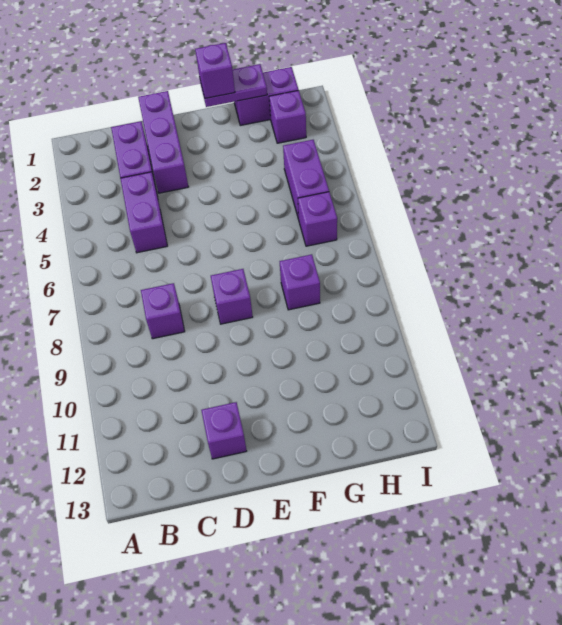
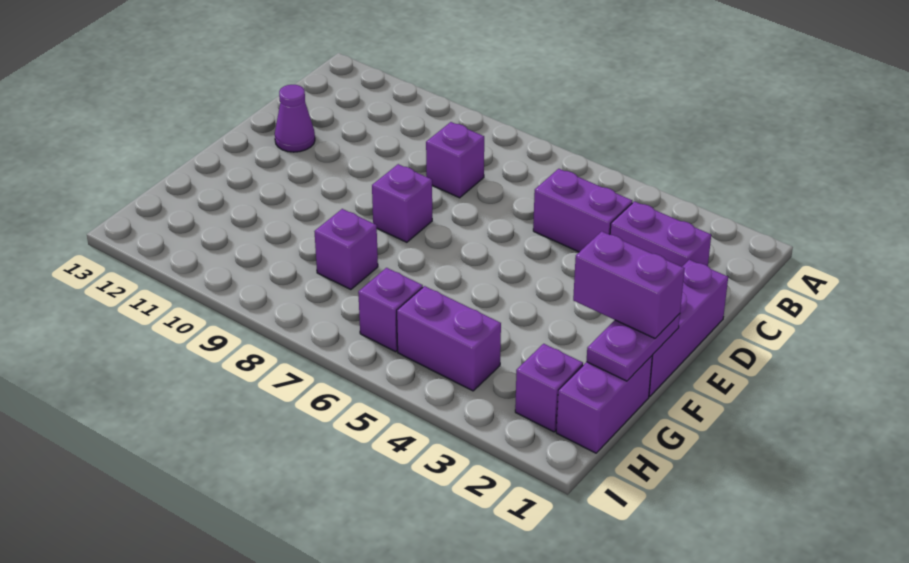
purple 1x3 brick [138,91,188,193] -> purple 1x3 brick turned to [649,260,728,397]
purple 1x1 brick [201,402,247,459] -> purple 1x1 cone [275,85,315,152]
purple 1x1 brick [195,43,235,98] -> purple 1x2 brick [573,231,685,338]

